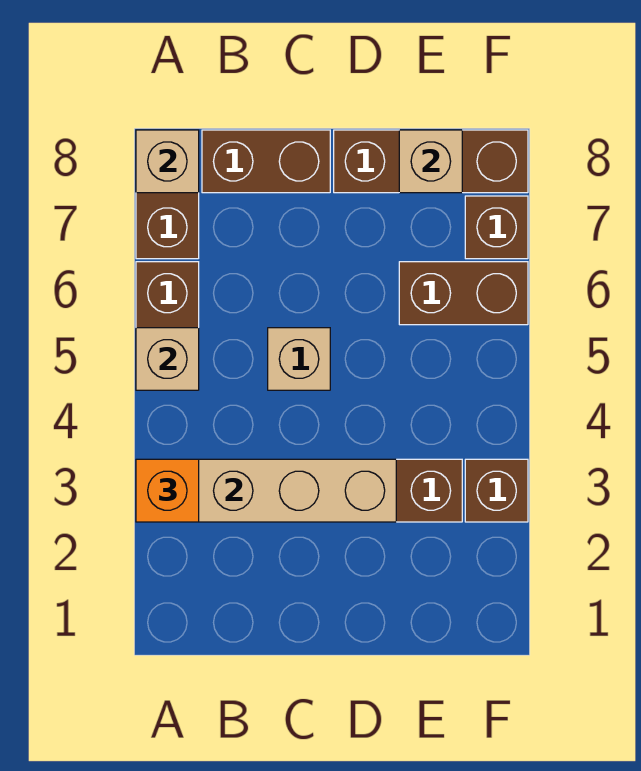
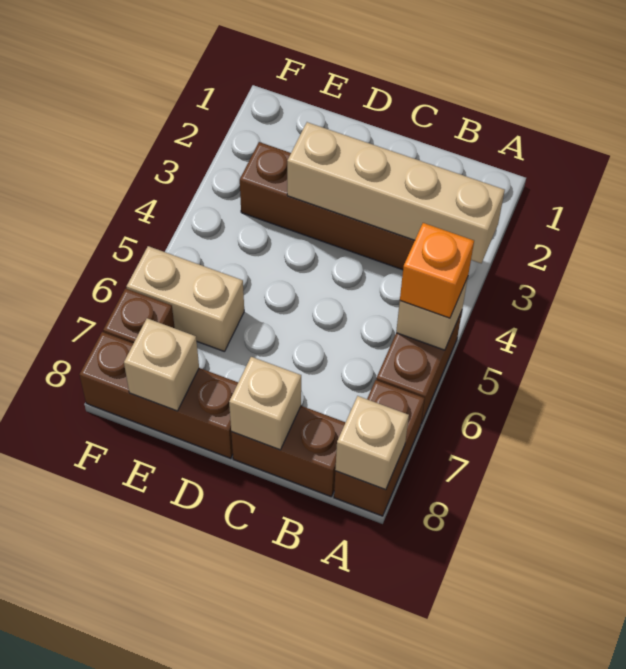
orange 1x1 brick [136,459,199,522] -> orange 1x1 brick moved to [400,223,474,318]
tan 1x1 brick [268,328,330,390] -> tan 1x1 brick moved to [229,357,301,450]
brown 1x2 brick [399,262,528,325] -> tan 1x2 brick [126,246,244,352]
brown 1x1 brick [465,459,528,522] -> none

